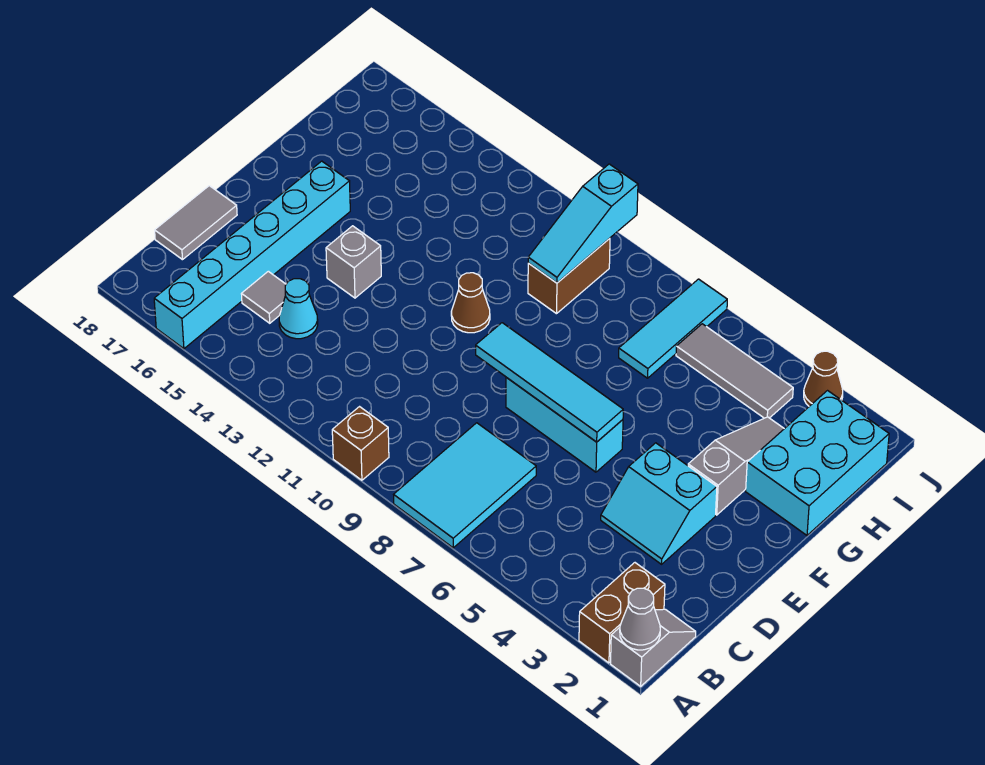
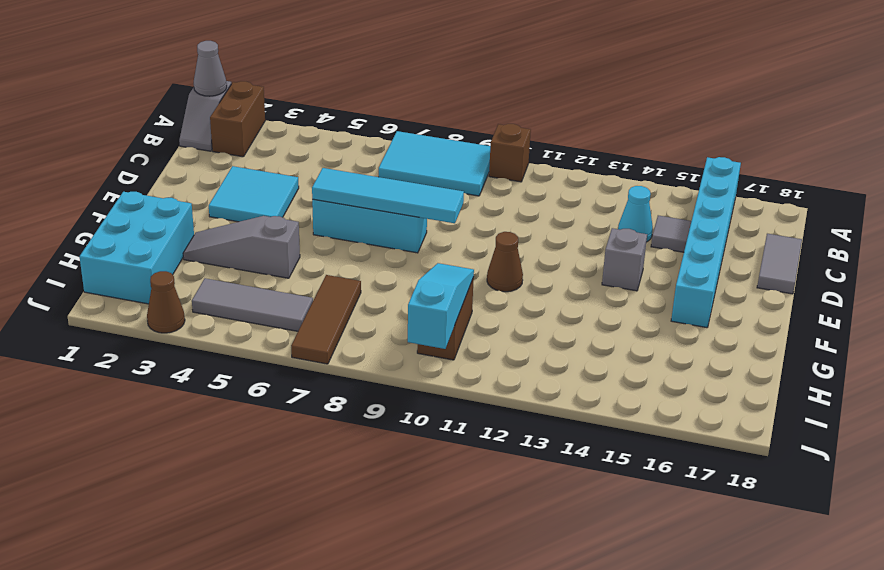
cyan 2x3 tile [394,423,536,548] -> cyan 2x3 tile turned to [379,131,490,196]
cyan 2x2 slope [601,443,717,564] -> cyan 2x2 tile [209,166,299,222]
grey 1x3 slope [688,417,784,515] -> grey 1x3 slope turned to [183,216,300,278]
cyan 1x3 tile [619,279,727,378] -> brown 1x3 tile [291,275,361,364]

